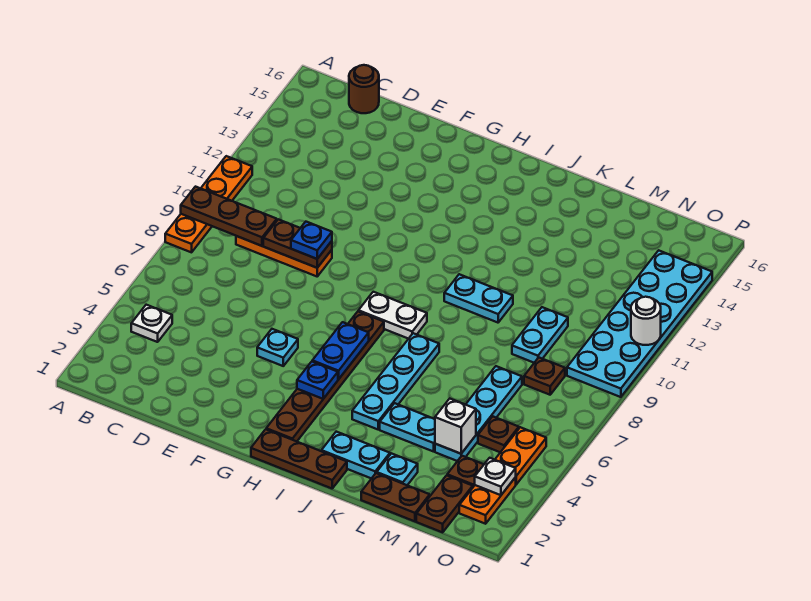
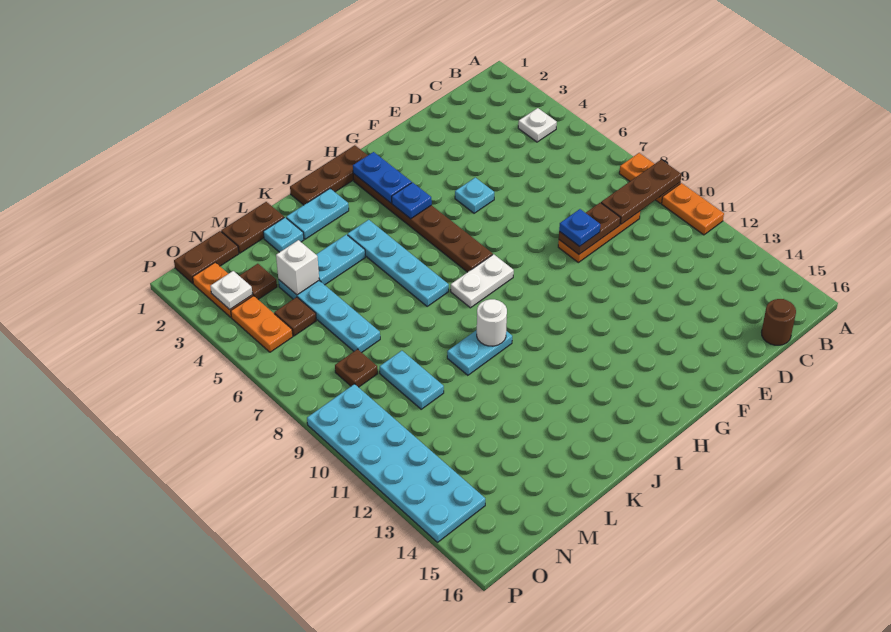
blue 1x2 plate [312,322,369,379] -> blue 1x2 plate moved to [353,152,412,203]
brown 1x2 plate [416,475,473,532] -> brown 1x2 plate turned to [174,231,239,283]
white 1x1 round brick [631,297,661,345] -> white 1x1 round brick moved to [477,299,507,346]

